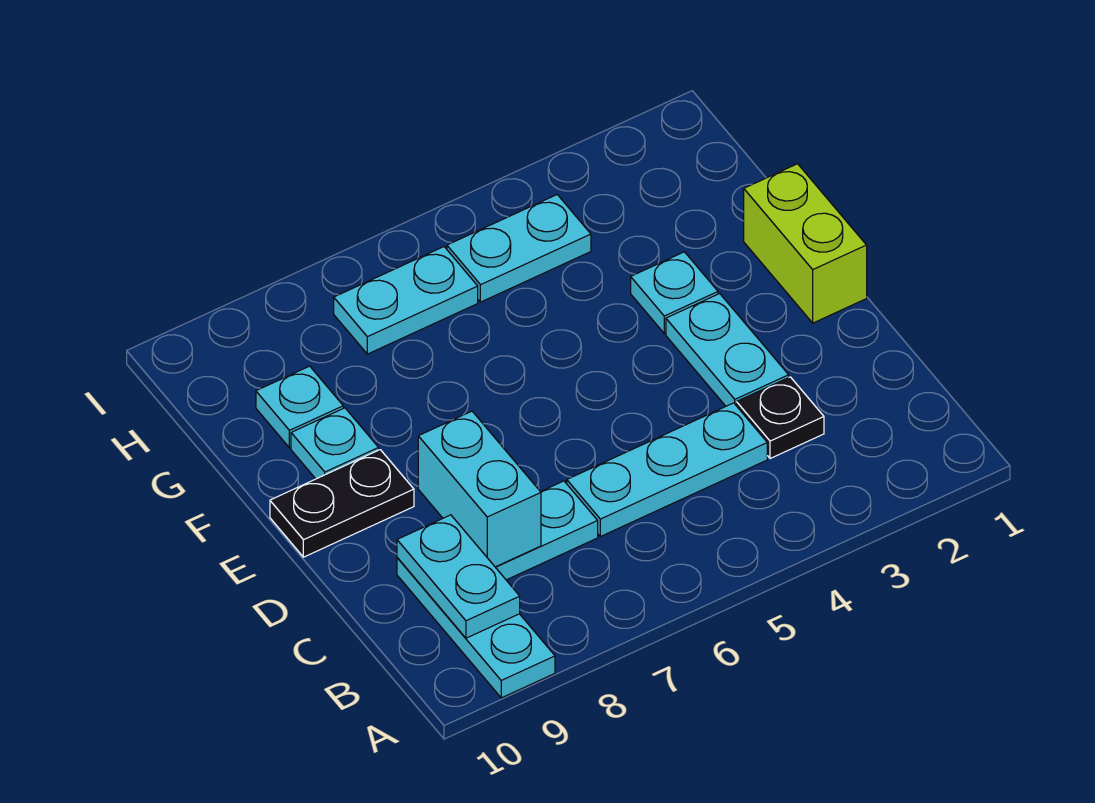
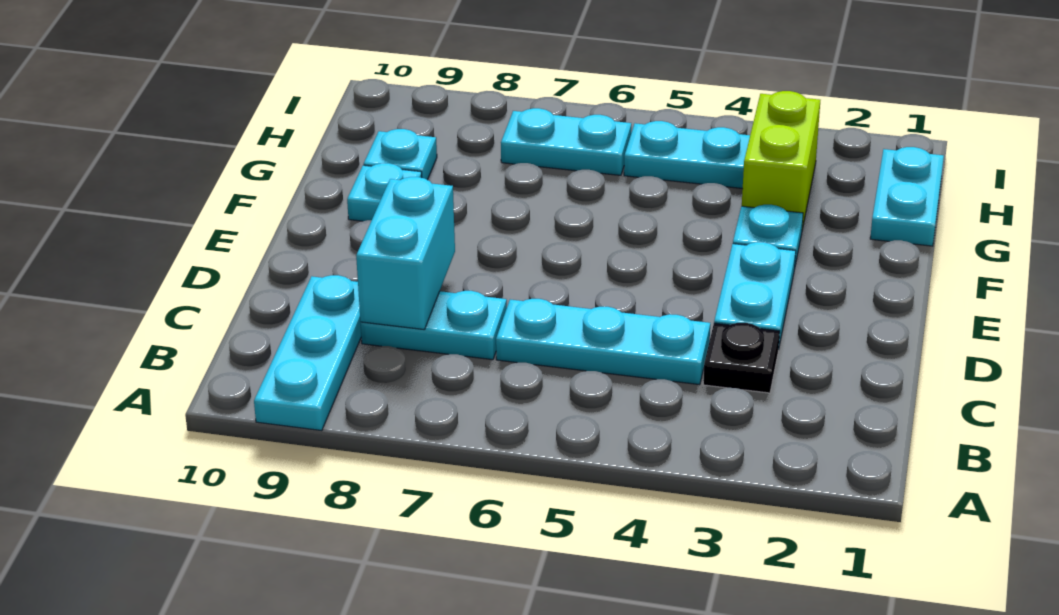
cyan 1x2 plate [397,515,520,638] -> cyan 1x2 plate moved to [870,147,944,246]
lime 1x2 brick [744,164,867,323] -> lime 1x2 brick moved to [742,91,820,229]
black 1x2 plate [270,450,414,557] -> none

